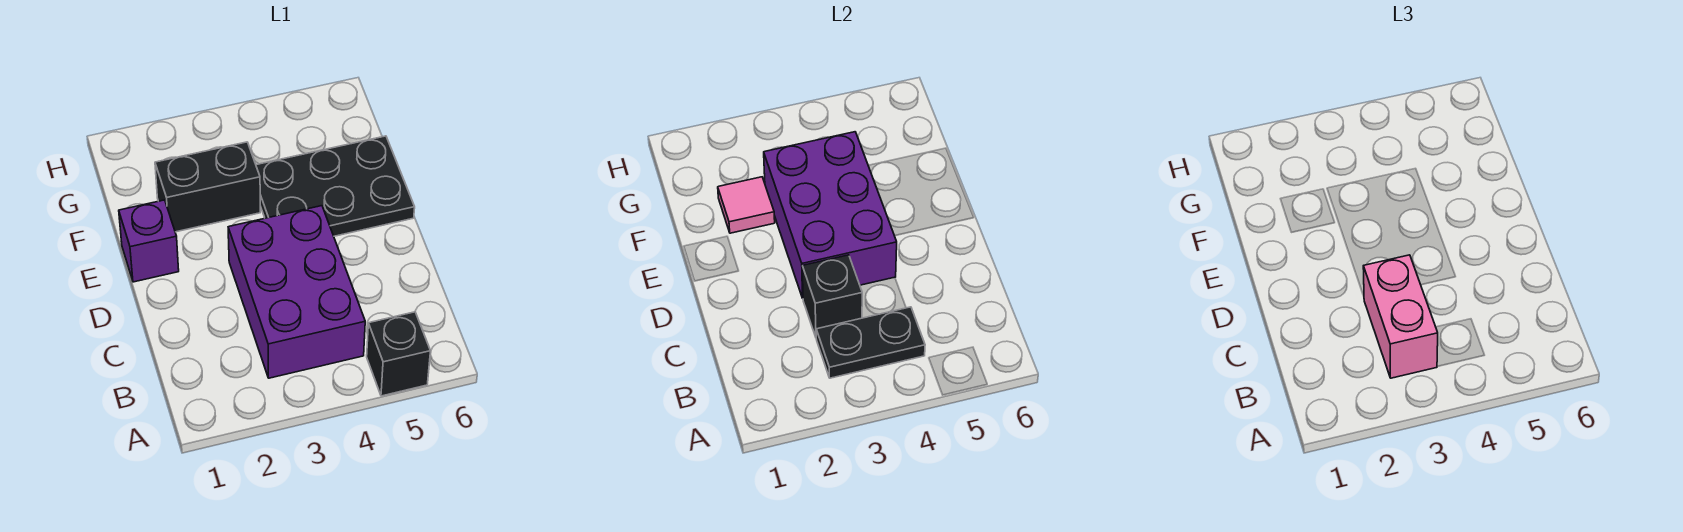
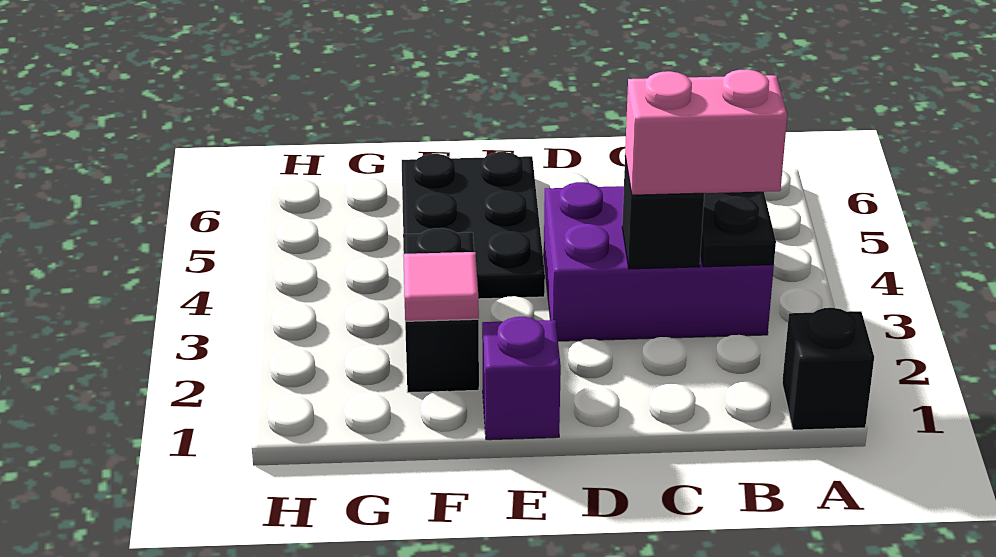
black 1x1 brick [367,312,430,396] -> black 1x1 brick moved to [782,308,874,430]
purple 2x3 brick [764,132,897,298] -> none

